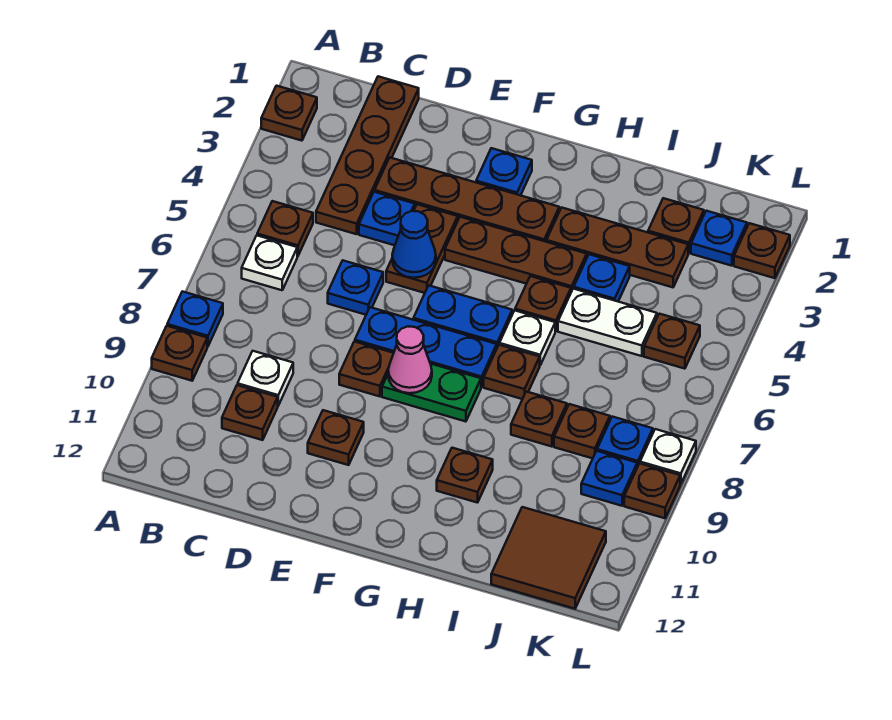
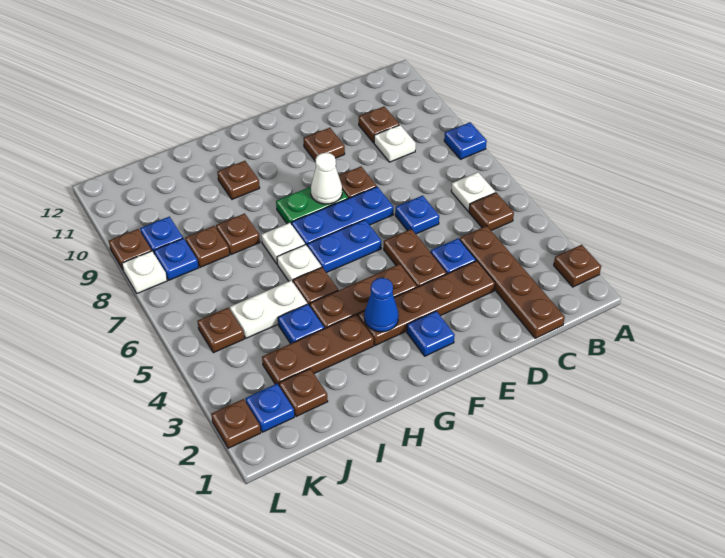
brown 1x1 plate [152,326,207,381] -> none
blue 1x1 cone [392,211,436,278] -> blue 1x1 cone moved to [364,278,399,332]
pink 1x1 cone [388,327,432,393] -> white 1x1 cone [311,153,342,204]
brown 1x1 plate [484,345,540,399] -> white 1x1 plate [261,223,305,264]
brown 2x2 tile [491,507,606,609] -> none

